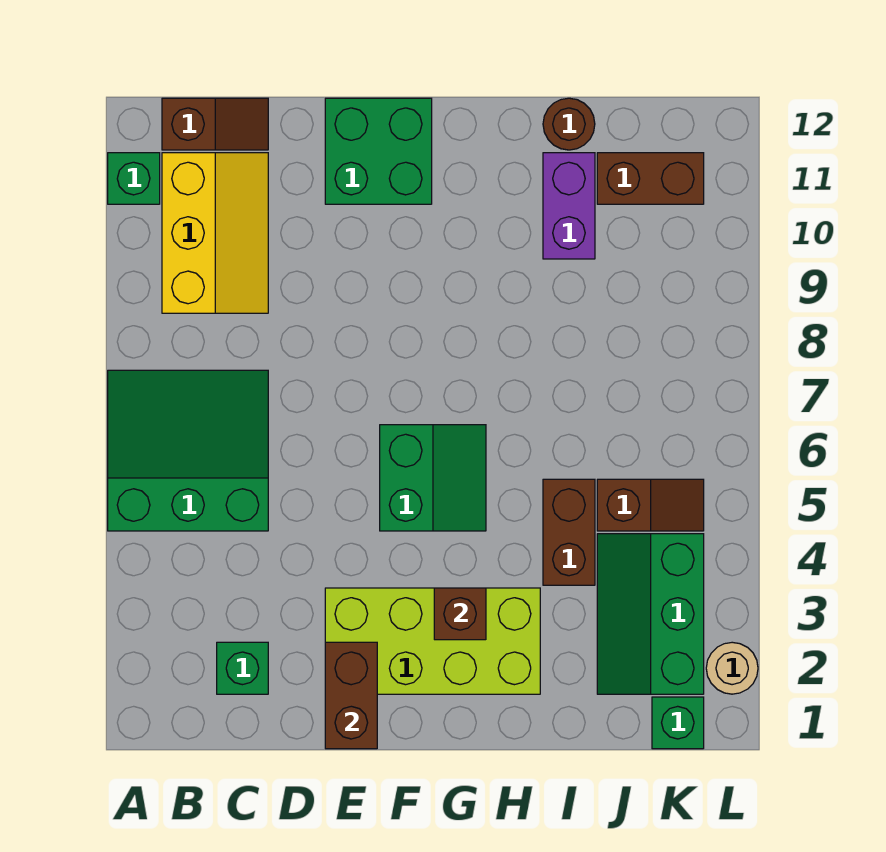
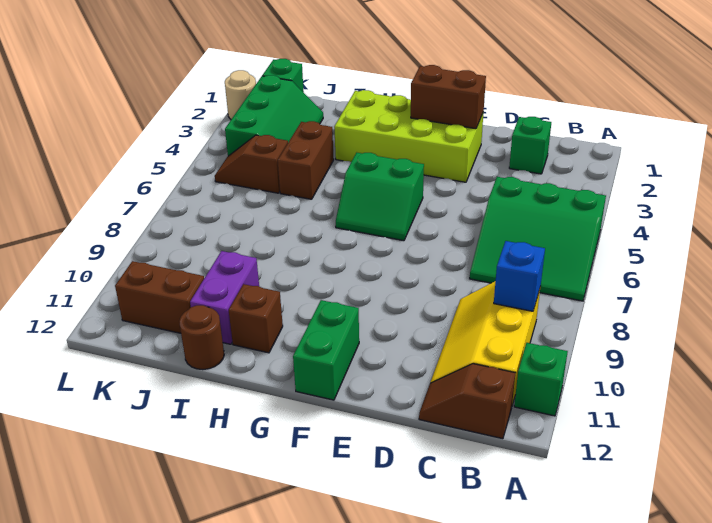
none -> blue 1x1 brick [494,241,545,311]
brown 1x2 brick [325,642,377,749] -> brown 1x2 brick turned to [411,65,486,129]
green 2x2 brick [325,98,432,204] -> green 1x2 brick [293,300,359,400]
green 2x2 slope [380,425,486,531] -> green 2x2 slope turned to [336,153,424,241]
brown 1x1 brick [434,588,486,640] -> brown 1x1 brick moved to [229,284,283,353]

